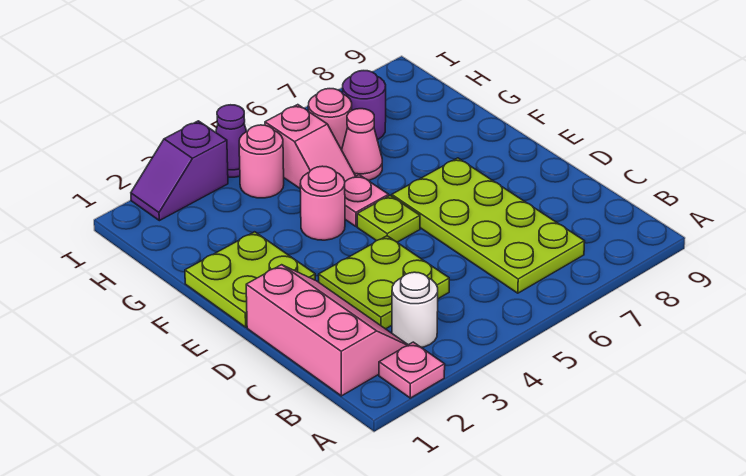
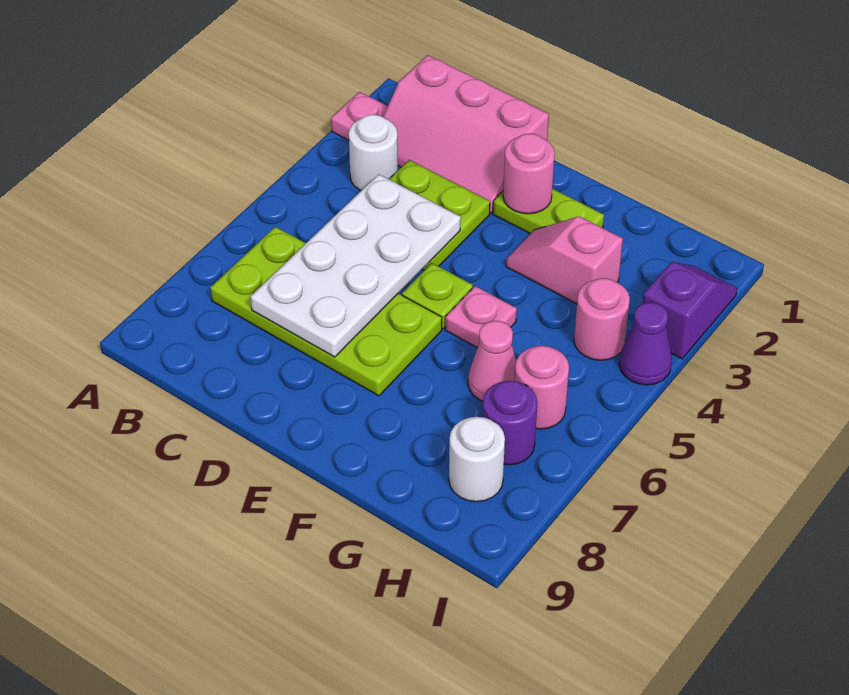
none -> white 2x4 plate [250,174,461,357]
lime 2x2 plate [185,232,315,327] -> lime 1x2 plate [493,189,604,234]
pink 1x1 round brick [300,166,345,240] -> pink 1x1 round brick moved to [503,134,555,214]
pink 1x2 slope [265,105,355,188] -> pink 1x2 slope moved to [506,216,623,304]
none -> white 1x1 round brick [449,417,505,502]

